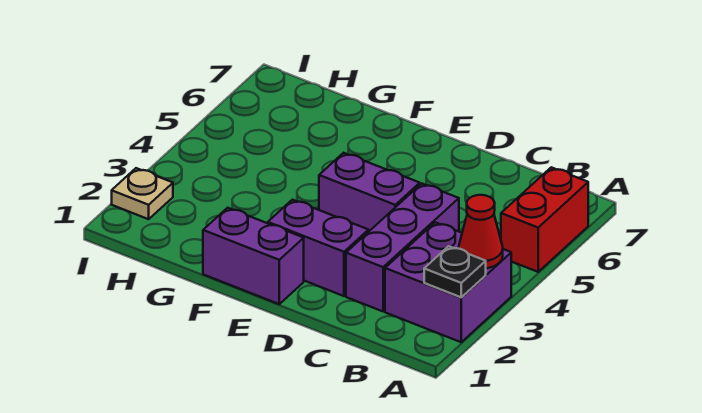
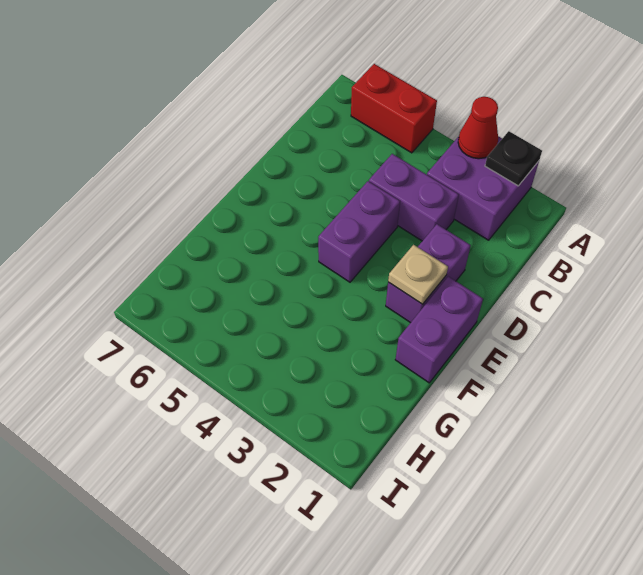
purple 1x3 brick [346,184,459,311] -> purple 1x2 brick [369,154,459,241]
tan 1x1 plate [112,168,173,219] -> tan 1x1 plate moved to [388,245,448,304]

